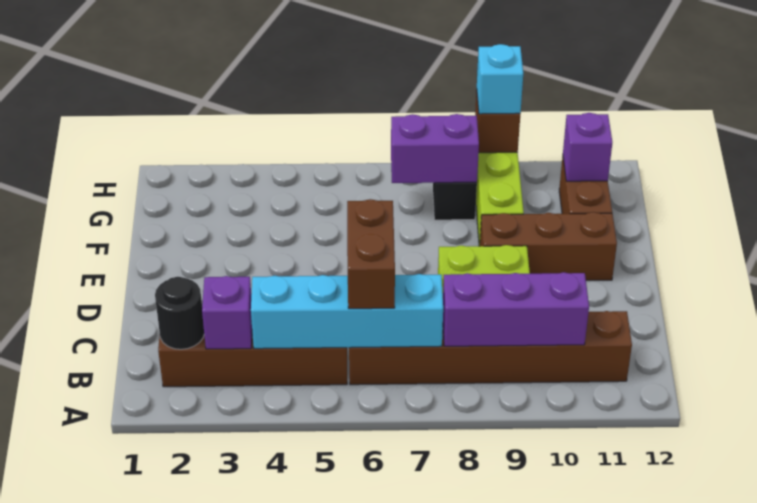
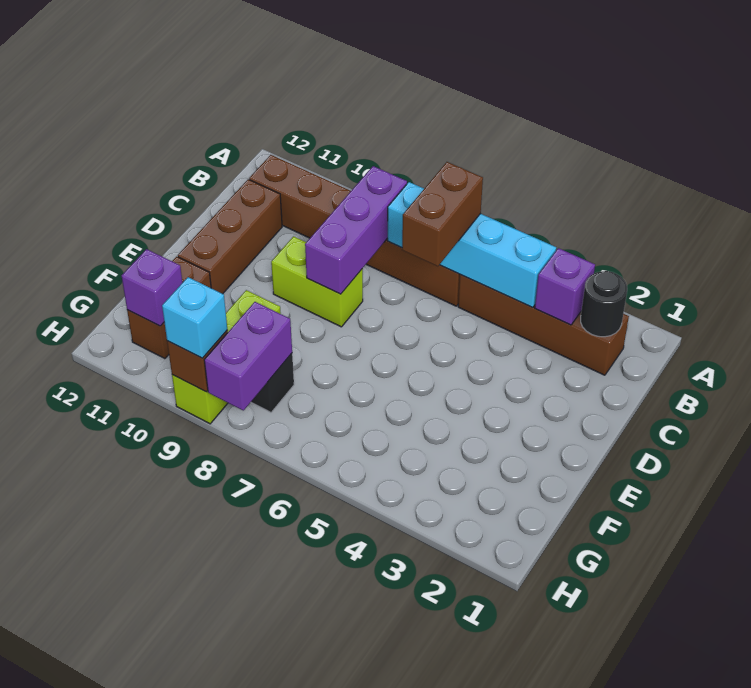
purple 1x3 brick [443,272,589,346] -> purple 1x3 brick turned to [305,166,407,294]
brown 1x3 brick [480,212,617,280] -> brown 1x3 brick turned to [178,179,282,294]
purple 1x2 brick [391,114,479,183] -> purple 1x2 brick turned to [204,302,292,410]

